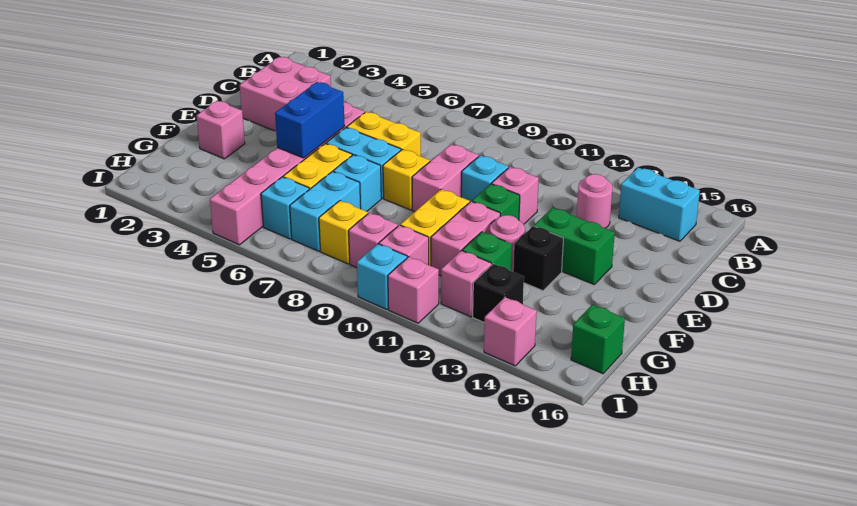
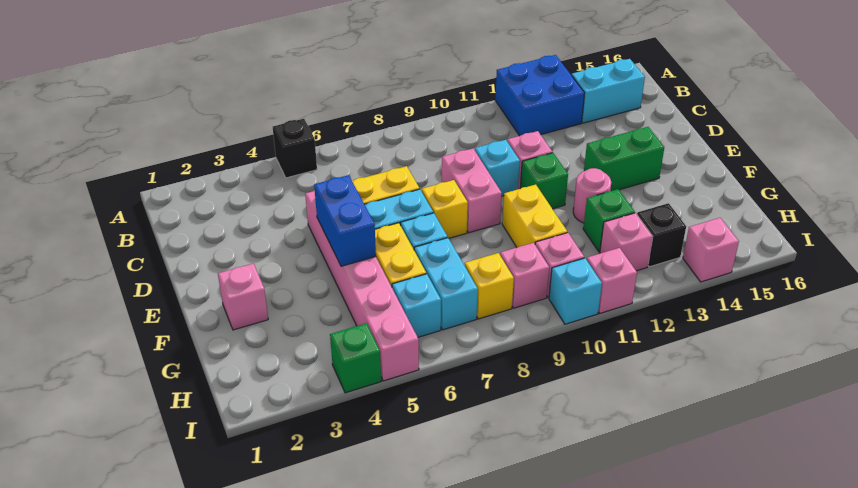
none -> blue 2x2 brick [495,55,585,136]
pink 2x2 brick [240,57,331,131] -> none
pink 1x1 round brick [577,174,613,228] -> none
pink 1x2 brick [431,201,500,276] -> none
black 1x1 brick [513,226,563,291] -> black 1x1 brick moved to [273,119,317,178]
green 1x1 brick [571,305,625,374] -> green 1x1 brick moved to [330,323,381,393]

